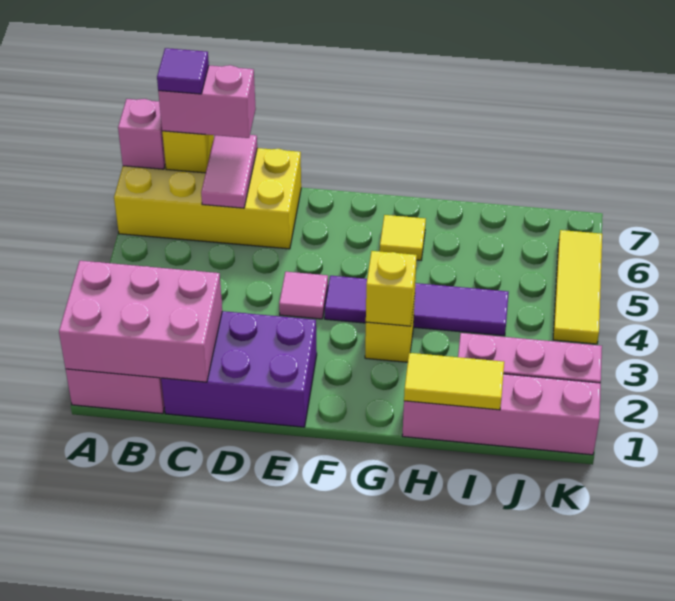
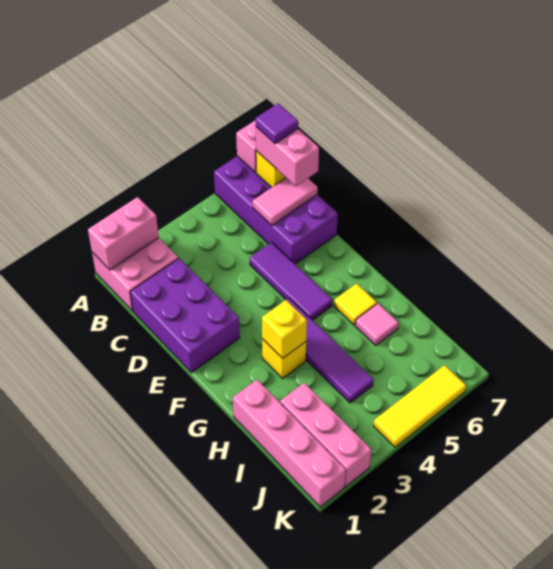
pink 2x3 brick [59,261,222,382] -> pink 1x2 brick [88,197,159,270]
yellow 2x4 brick [114,148,301,249] -> purple 2x4 brick [214,156,338,264]
none -> purple 1x3 tile [250,242,332,320]
pink 1x1 tile [279,272,328,319] -> pink 1x1 tile moved to [355,304,399,345]
yellow 1x2 tile [404,353,504,410] -> none

